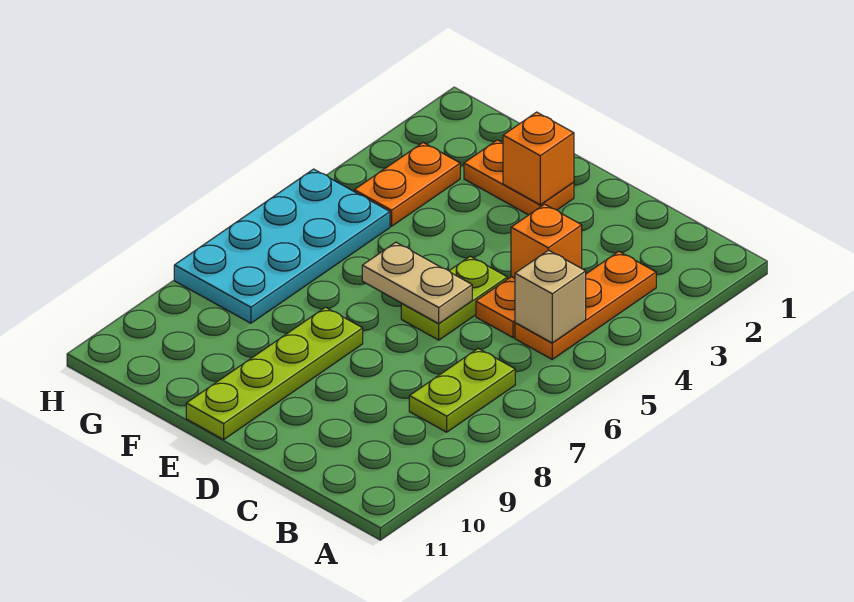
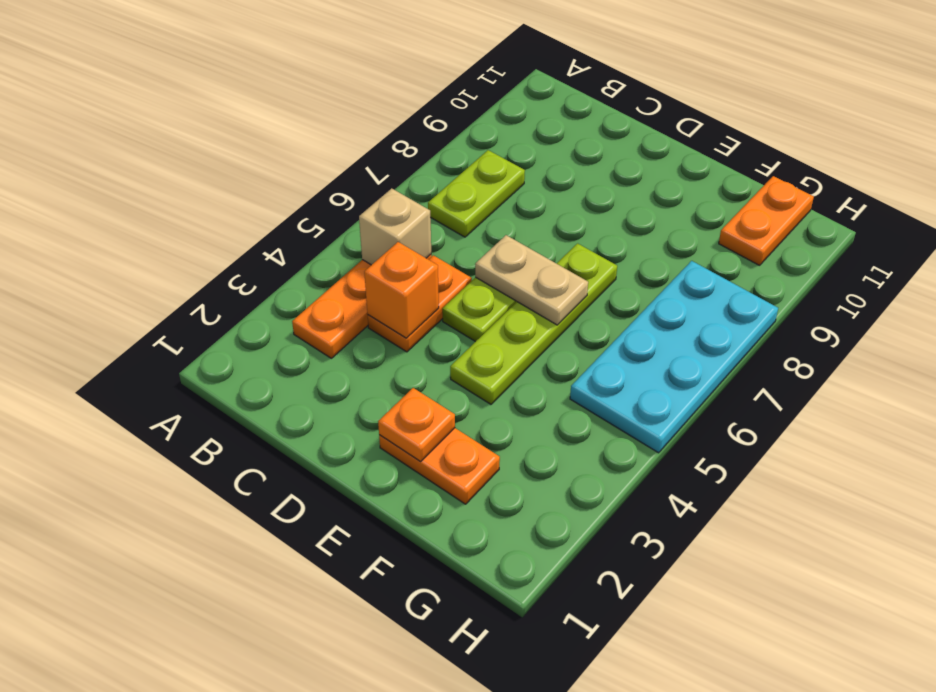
orange 1x1 brick [503,112,574,205] -> orange 1x1 plate [378,388,455,462]
lime 1x4 plate [186,307,363,440] -> lime 1x4 plate moved to [450,243,617,404]
orange 1x2 plate [354,143,460,226] -> orange 1x2 plate moved to [719,176,814,265]

